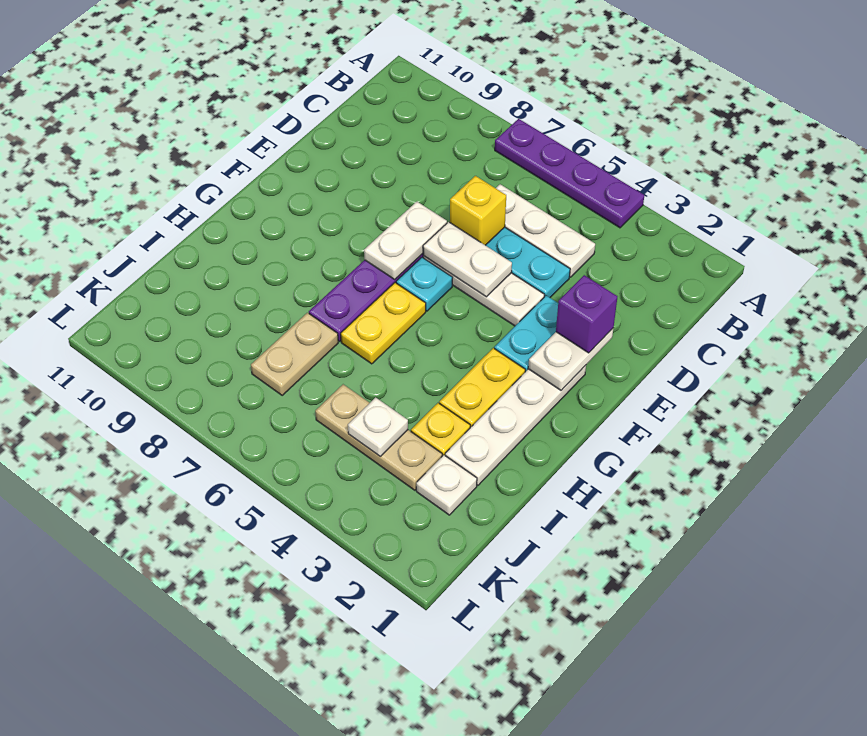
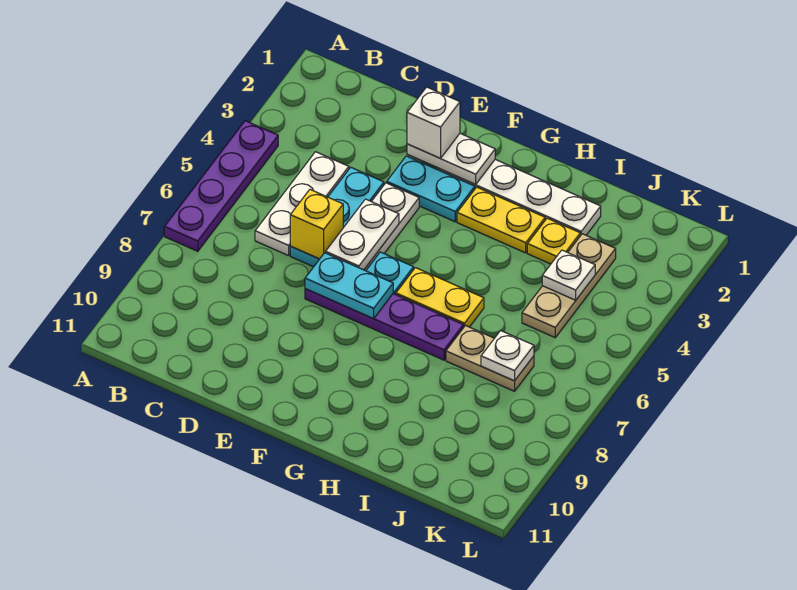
purple 1x1 brick [556,275,617,353] -> white 1x1 brick [407,87,460,158]
white 1x2 plate [364,202,447,279] -> cyan 1x2 plate [305,253,393,319]
white 1x1 plate [416,455,477,515] -> white 1x1 plate moved to [481,331,534,381]

